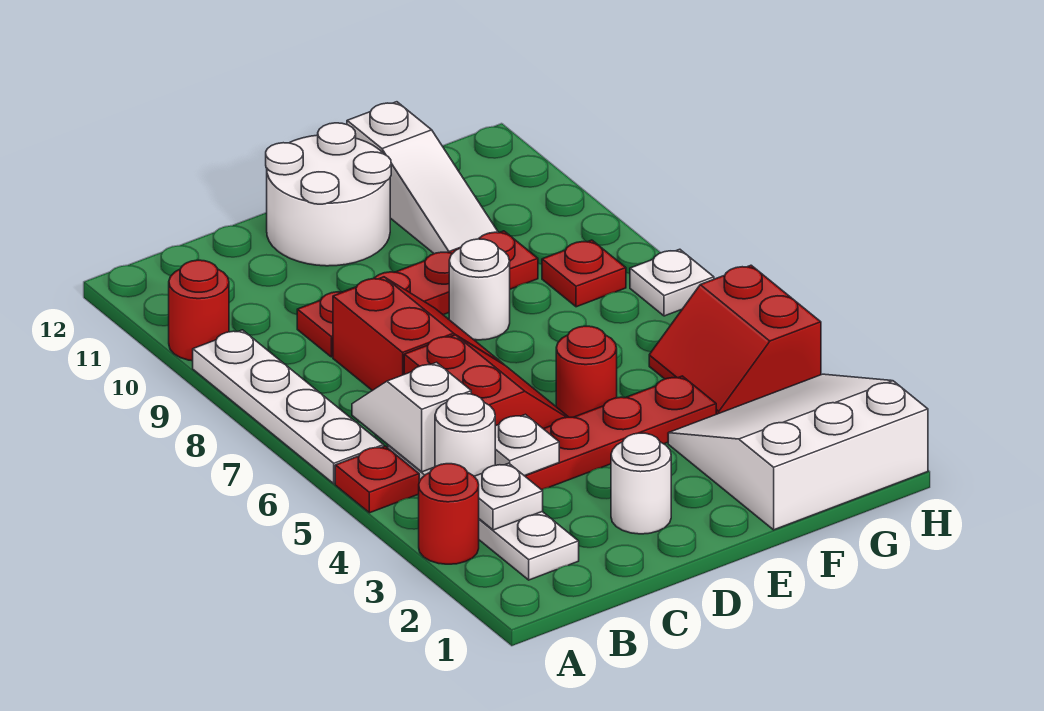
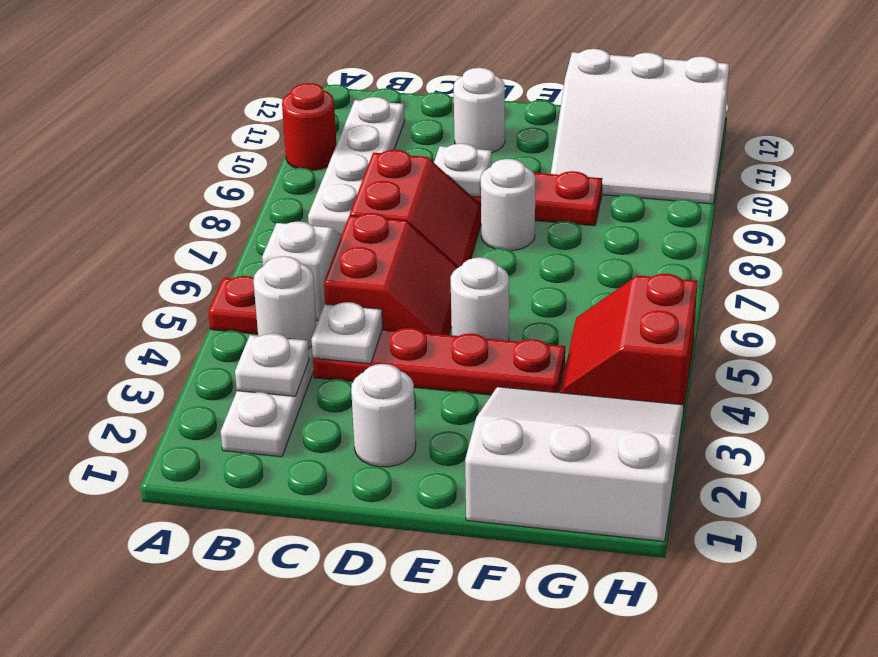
red 1x1 round brick [419,464,479,564] -> none
white 1x4 plate [193,330,384,484] -> white 1x4 plate moved to [308,97,405,236]
white 2x2 round brick [266,123,391,266] -> white 1x1 round brick [454,68,505,153]
red 1x1 round brick [556,326,617,417] -> white 1x1 round brick [451,257,509,341]
white 1x3 slope [347,102,498,254] -> white 3x3 slope [551,49,729,204]
red 1x1 plate [542,240,626,307] -> none
white 1x1 plate [630,249,714,316] -> white 1x1 plate moved to [434,143,492,197]

